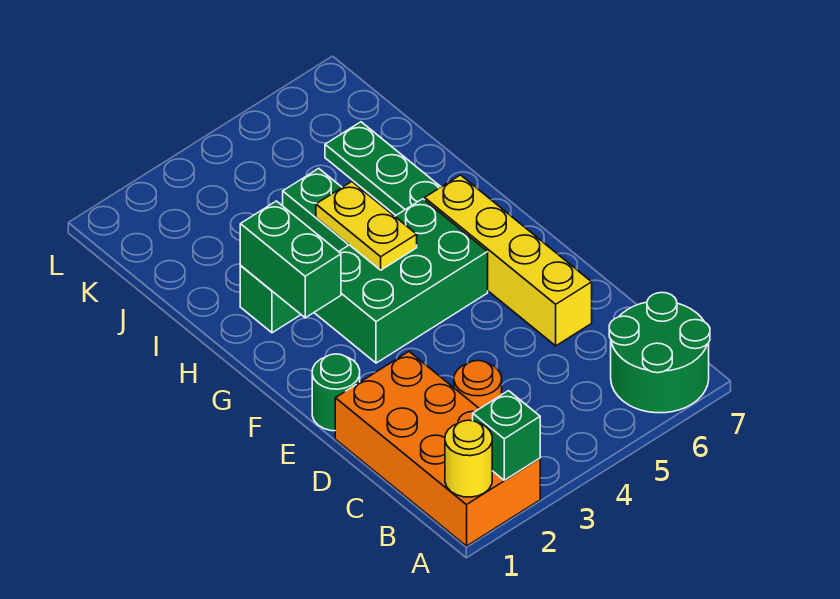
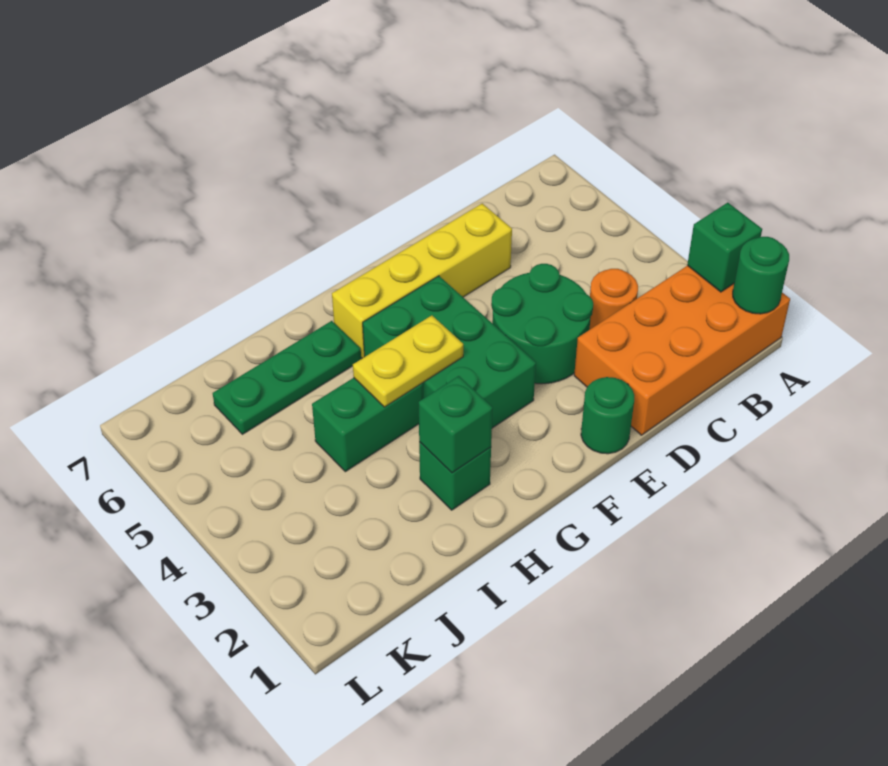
yellow 1x1 round brick [445,420,492,497] -> green 1x1 round brick [733,237,789,314]
green 2x2 round brick [609,292,710,413] -> green 2x2 round brick moved to [491,264,593,384]
green 1x2 brick [240,201,341,318] -> green 1x1 brick [419,376,493,473]

